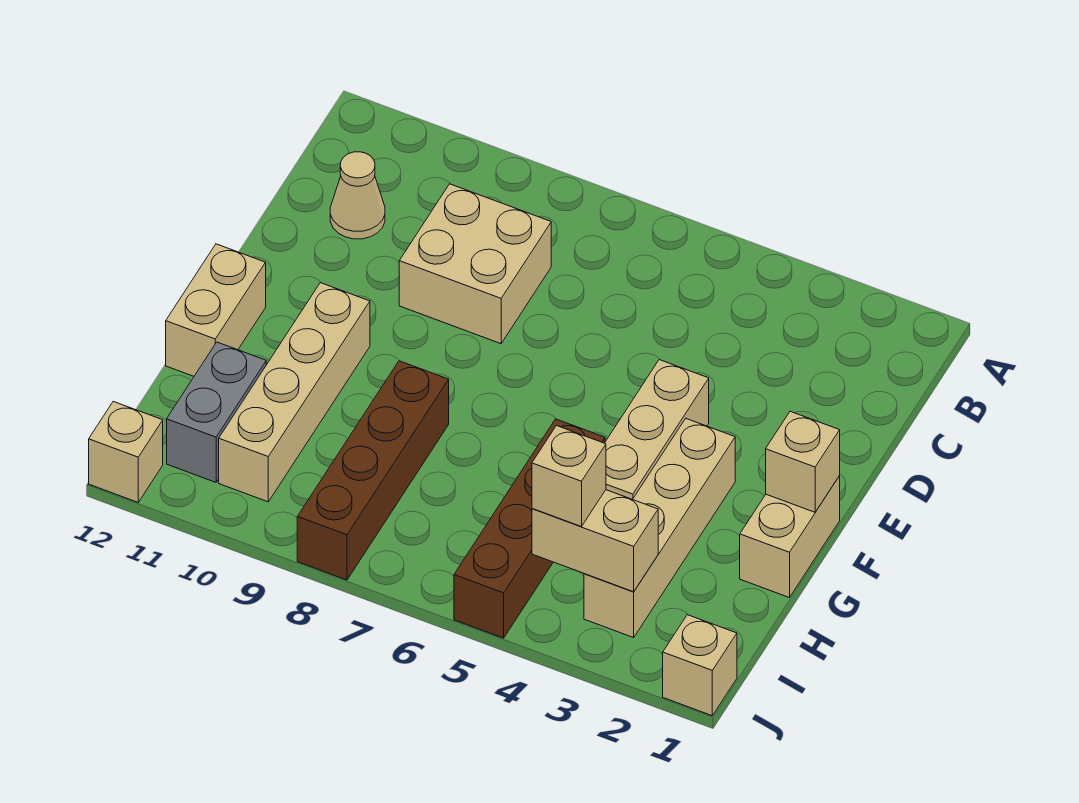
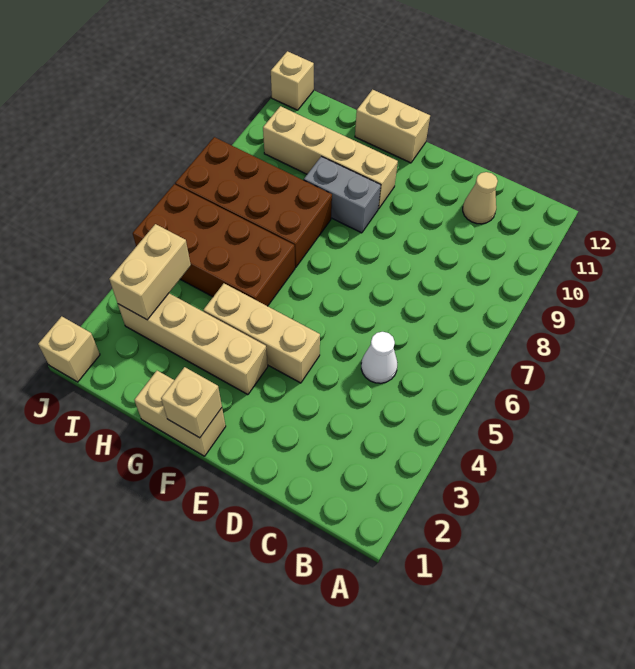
none -> white 1x1 cone [361,332,397,383]
tan 2x2 brick [399,184,551,344] -> none
brown 1x4 brick [454,419,605,638] -> brown 2x4 brick [133,184,295,306]
brown 1x4 brick [297,361,449,580] -> brown 2x4 brick [175,137,332,268]
grey 1x2 brick [167,342,266,482] -> grey 1x2 brick moved to [304,156,381,233]
tan 1x1 brick [532,426,606,527] -> none

